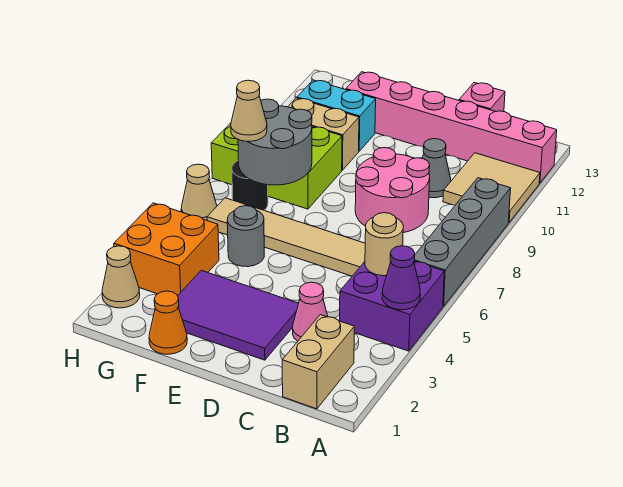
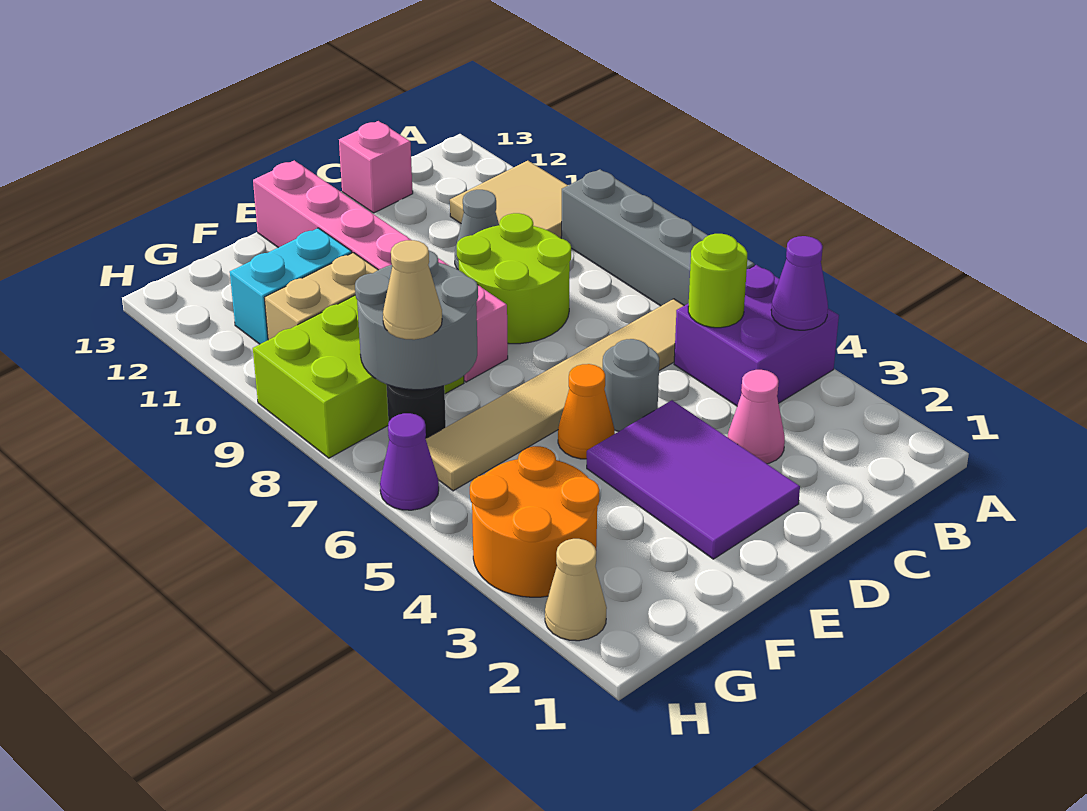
pink 1x6 brick [346,72,557,183] -> pink 1x6 brick turned to [253,160,508,382]
tan 1x2 brick [282,315,354,409] -> none
tan 1x1 round brick [365,213,403,276] -> lime 1x1 round brick [688,234,747,328]
pink 2x2 round brick [355,148,430,233] -> lime 2x2 round brick [457,213,571,344]
purple 2x3 tile [178,270,299,360] -> purple 2x3 tile turned to [587,400,800,559]
orange 1x1 cone [149,291,187,354] -> orange 1x1 cone moved to [558,364,615,459]
grey 1x1 round brick [227,206,264,267] -> grey 1x1 round brick moved to [603,339,659,431]
orange 2x2 brick [114,203,219,296] -> orange 2x2 round brick [470,446,600,597]
tan 1x1 cone [181,164,217,220] -> purple 1x1 cone [380,413,439,510]

